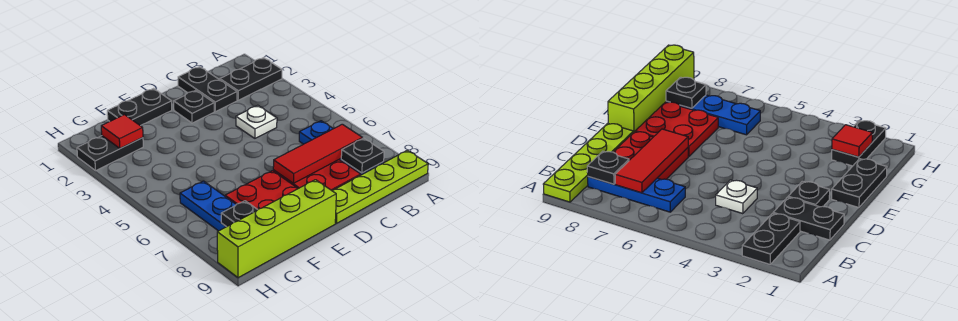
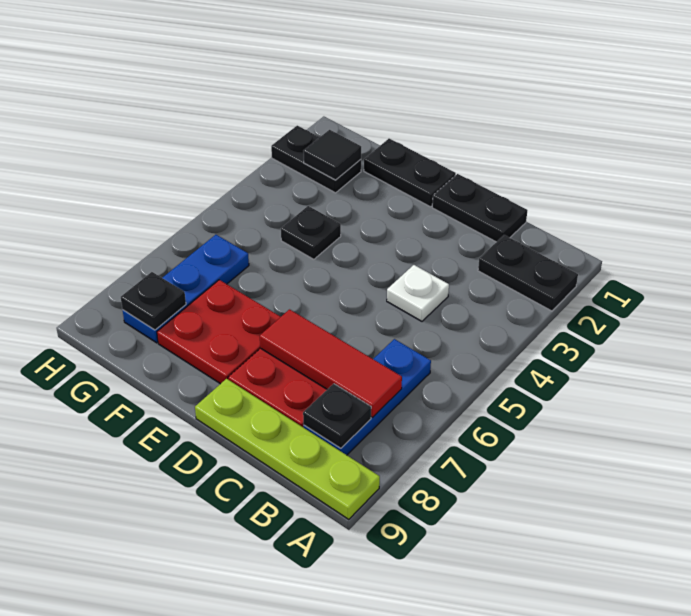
black 1x2 plate [178,67,237,112] -> black 1x2 plate turned to [432,174,528,242]
black 1x1 plate [174,90,214,123] -> black 1x1 plate moved to [281,206,341,259]
lime 1x4 brick [217,180,336,278] -> none
red 1x1 tile [101,115,143,148] -> black 1x1 tile [303,130,361,180]

